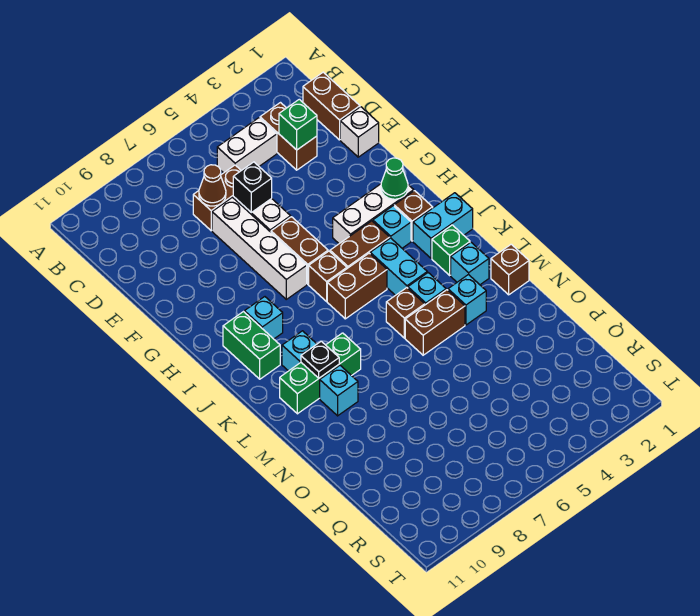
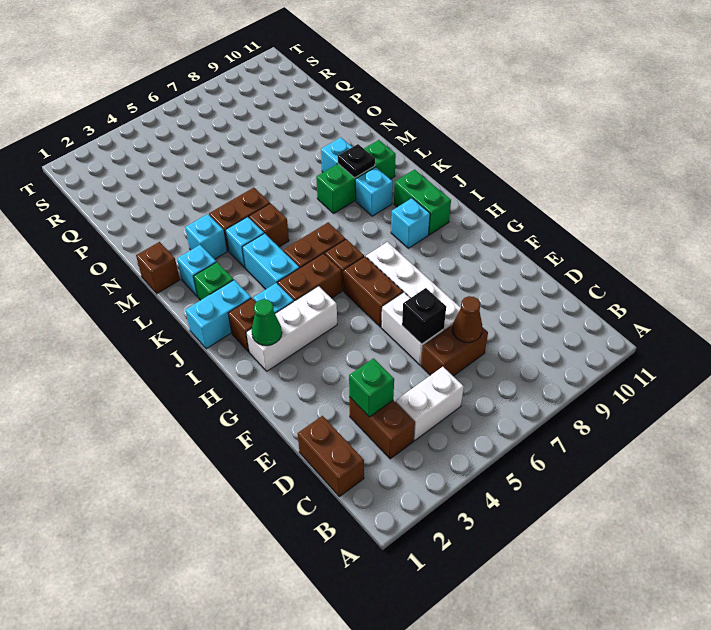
white 1x1 brick [340,107,379,157] -> none

